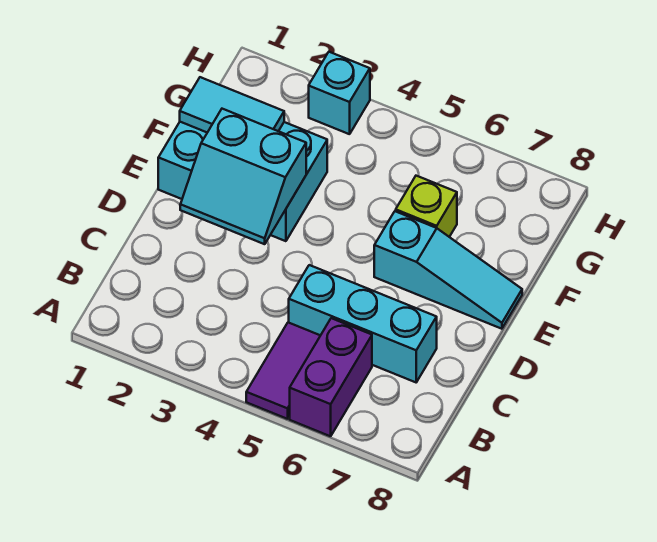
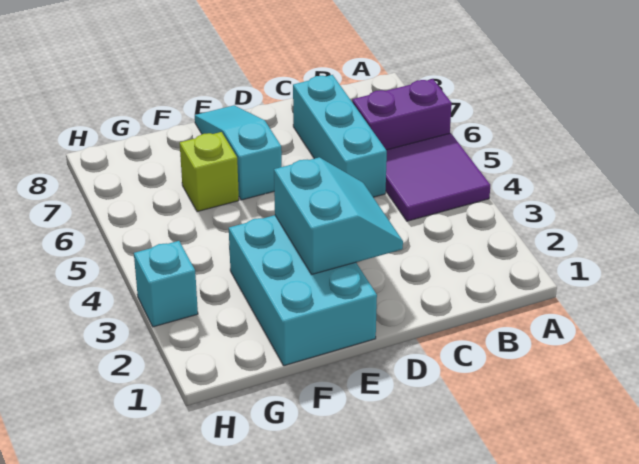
purple 1x2 tile [246,322,320,419] -> purple 2x2 tile [386,133,490,221]
cyan 1x2 tile [180,77,284,133] -> none

